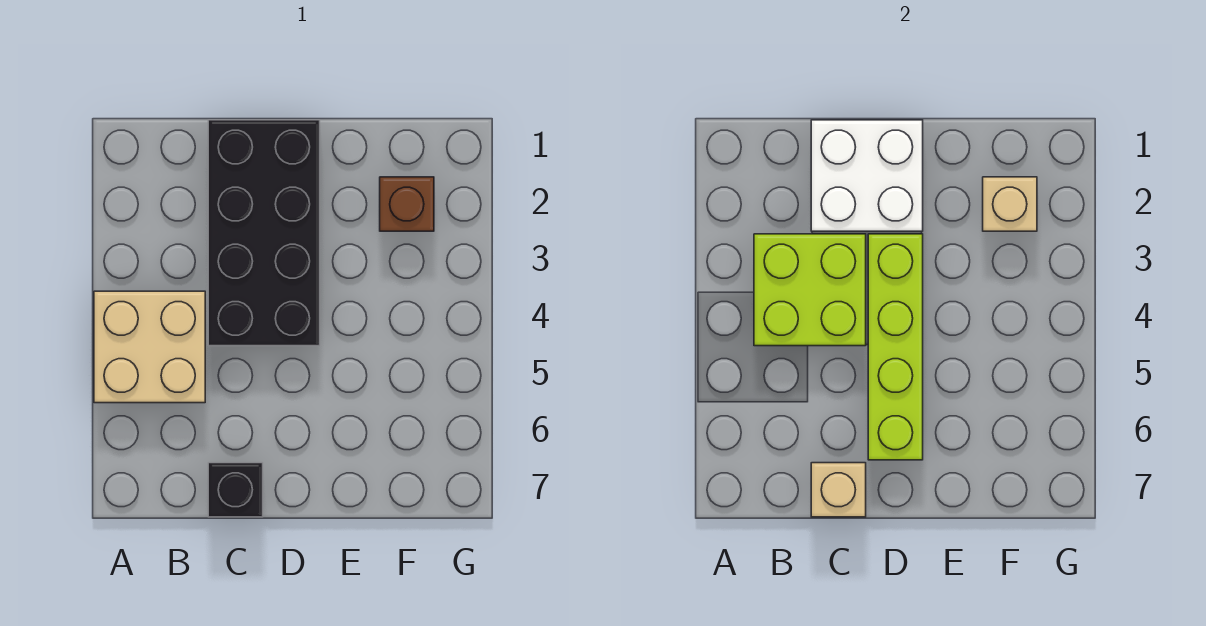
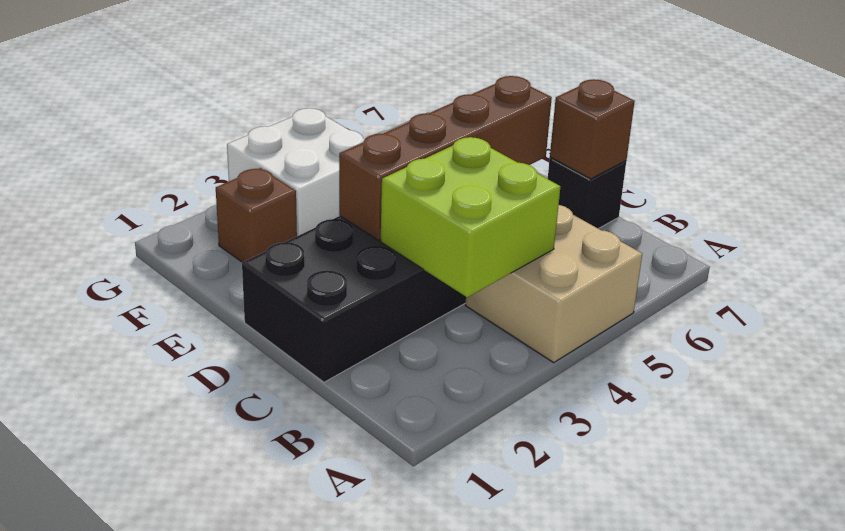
white 2x2 brick [811,120,923,231] -> white 2x2 brick moved to [227,108,365,236]
tan 1x1 brick [811,463,866,517] -> brown 1x1 brick [550,79,635,179]
lime 1x4 brick [868,234,923,460] -> brown 1x4 brick [339,76,552,240]
tan 1x1 brick [983,177,1037,231] -> none

